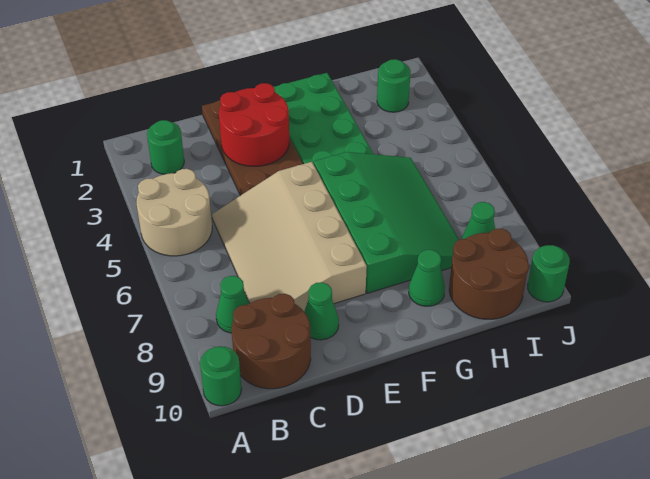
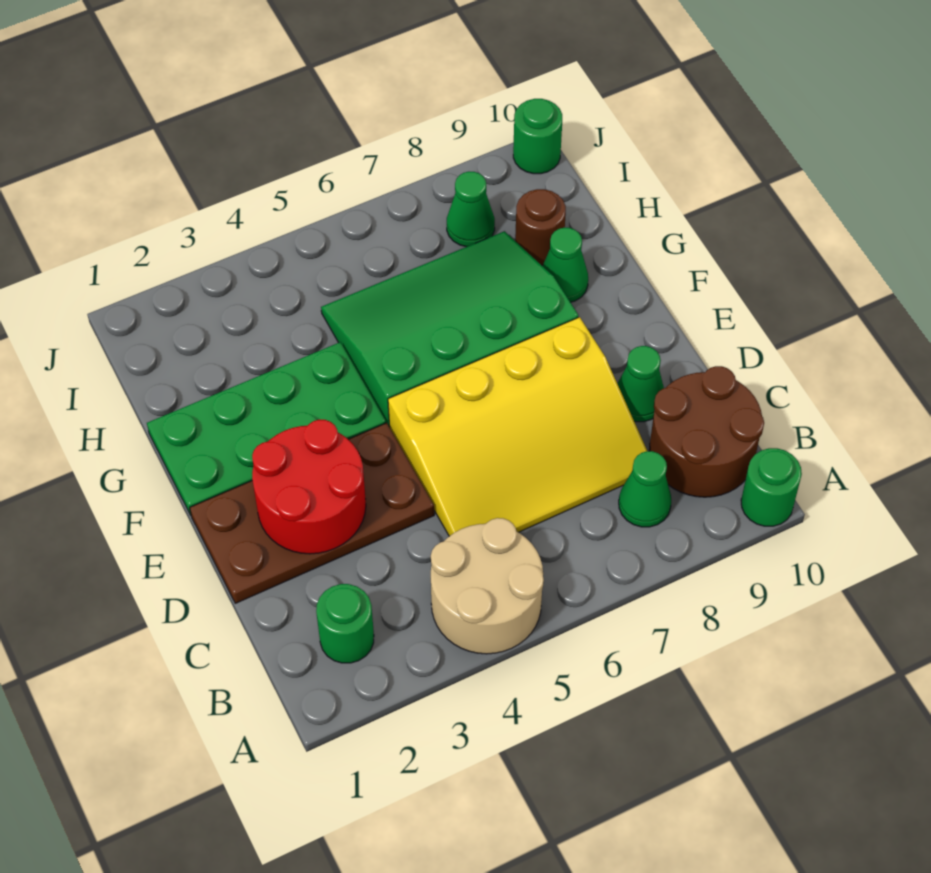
tan 3x4 slope [212,162,367,311] -> yellow 3x4 slope [388,317,647,536]
brown 2x2 round brick [449,228,529,319] -> brown 1x1 round brick [515,189,566,265]
green 1x1 round brick [377,59,411,112] -> none

